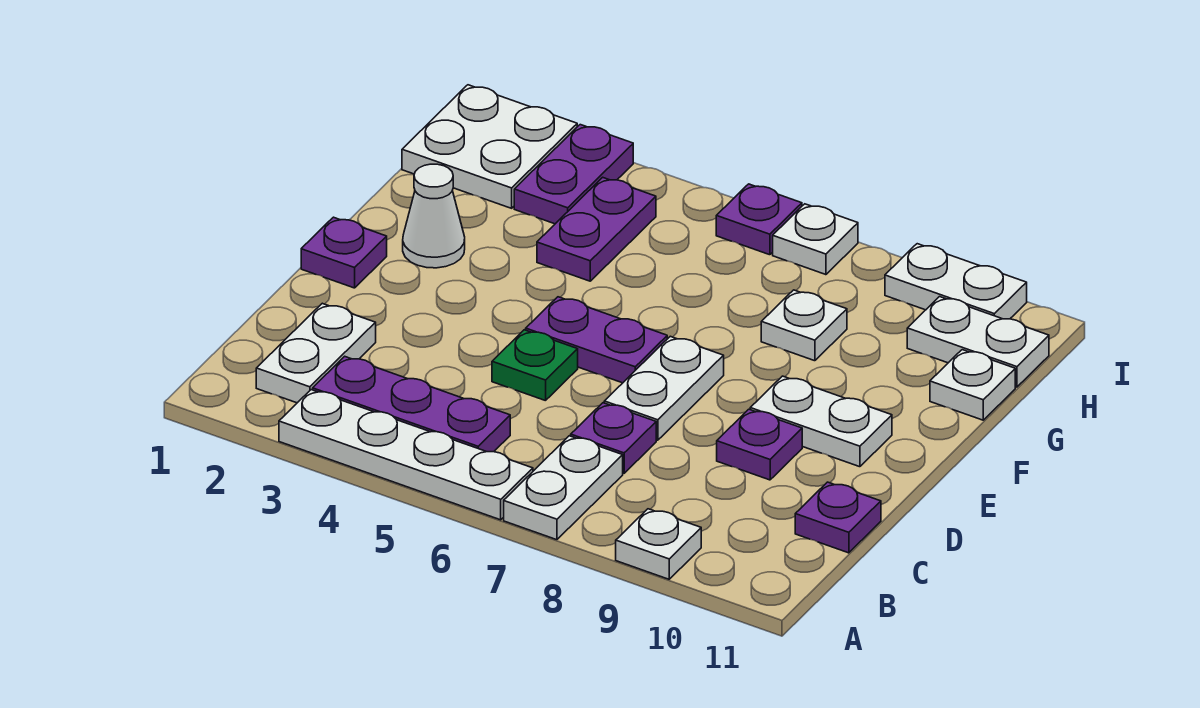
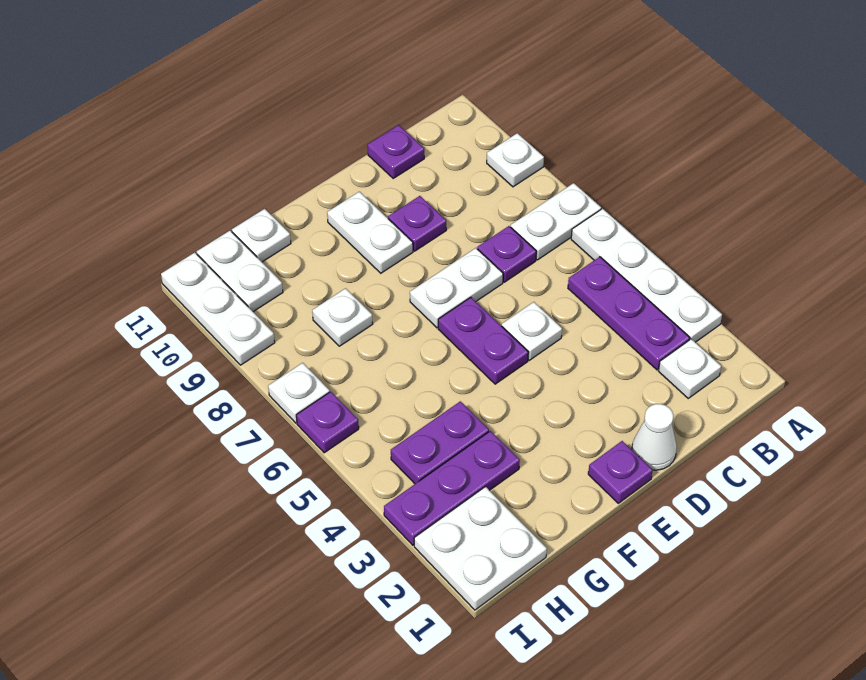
white 1x2 plate [256,303,376,403] -> white 1x1 plate [659,339,721,398]
green 1x1 plate [492,330,578,401] -> white 1x1 plate [502,302,562,360]
white 1x1 cone [403,164,465,268] -> white 1x1 cone moved to [632,404,677,470]
purple 1x2 plate [514,125,633,224] -> purple 1x3 plate [384,431,520,545]
white 1x2 plate [885,244,1027,319] -> white 1x3 plate [161,252,275,365]

